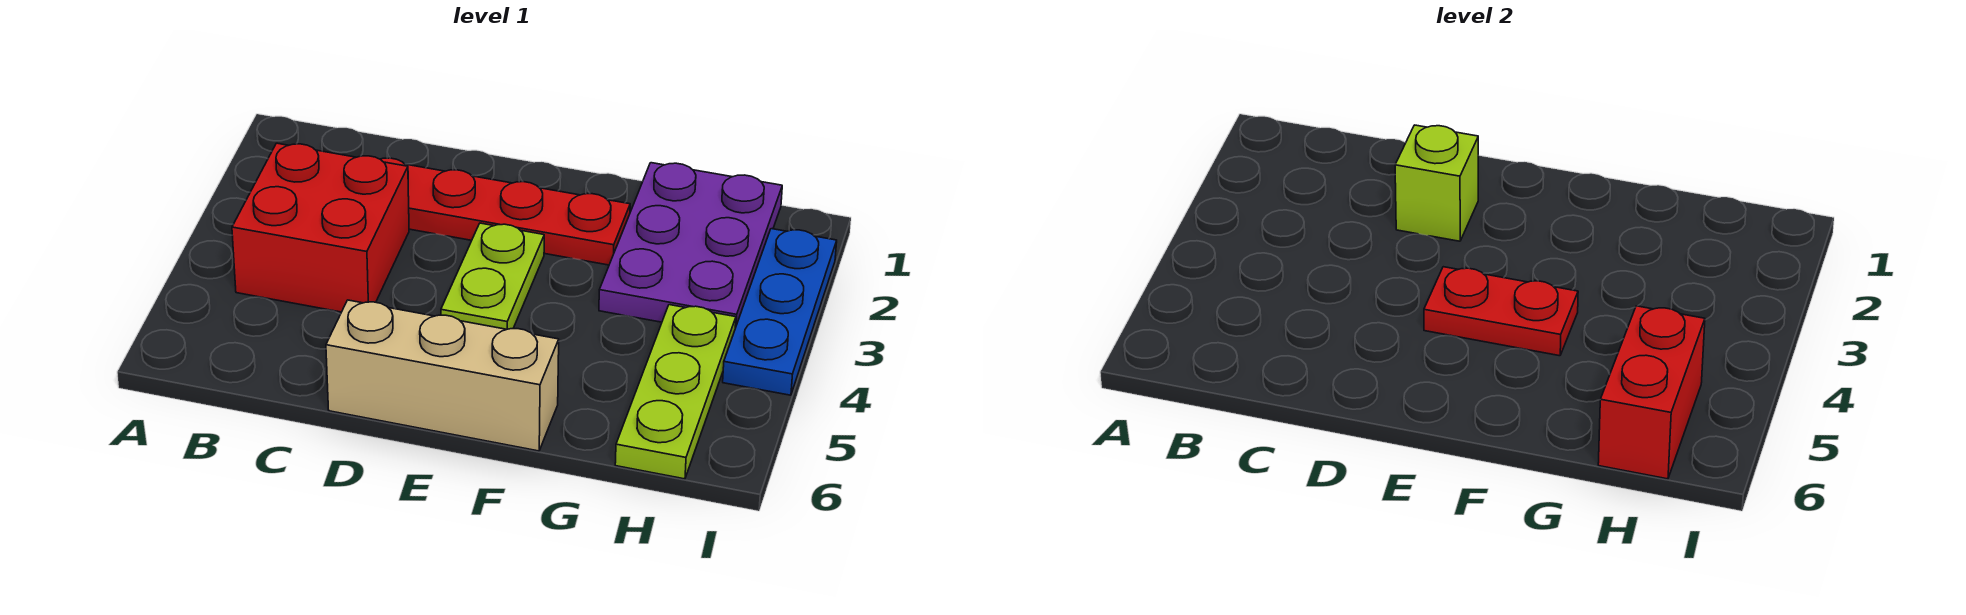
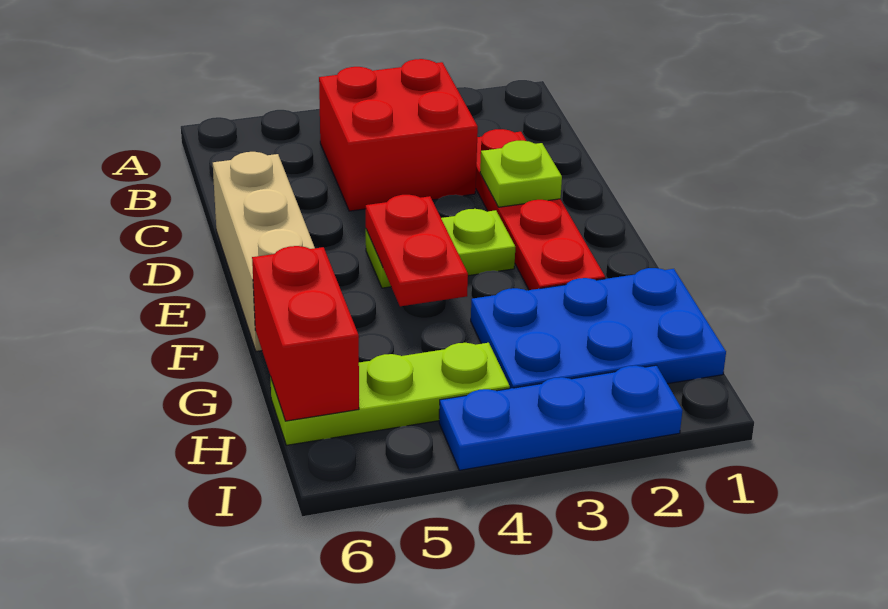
lime 1x1 brick [1395,125,1478,241] -> lime 1x1 plate [480,141,562,207]
purple 2x3 plate [599,163,782,328] -> blue 2x3 plate [471,268,726,389]
red 1x2 brick [1598,306,1705,479] -> red 1x2 brick turned to [252,246,359,421]

